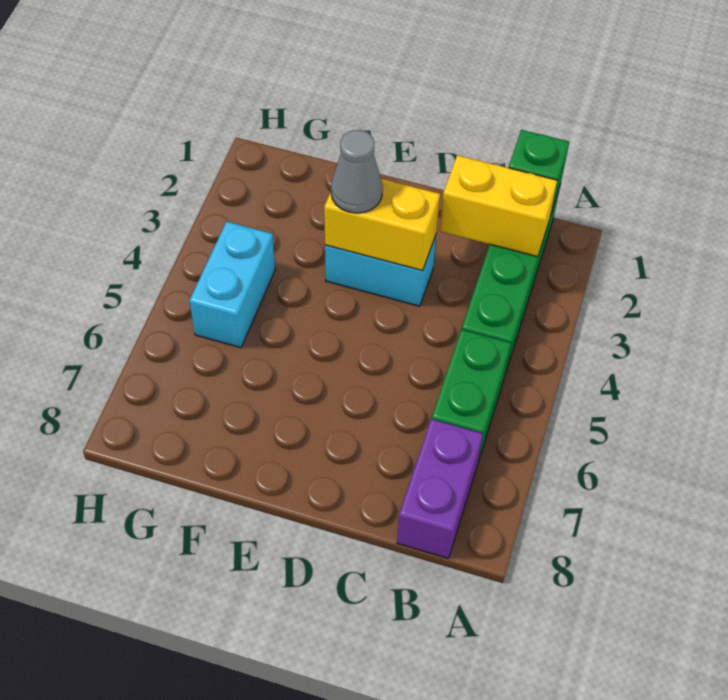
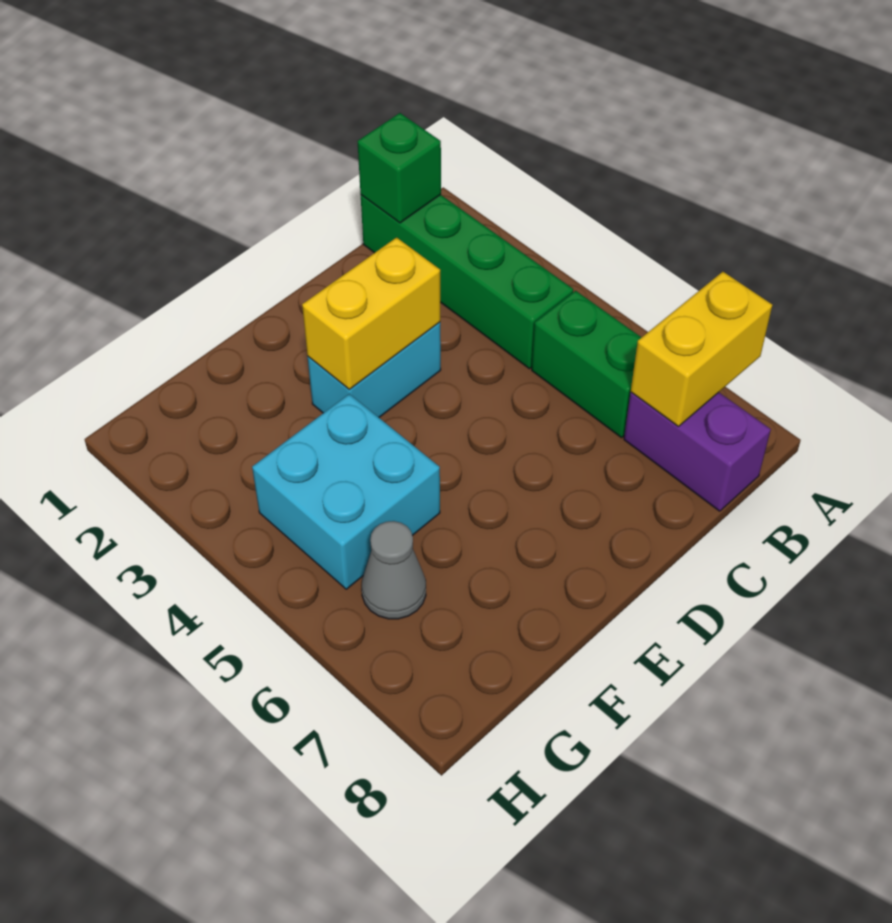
yellow 1x2 brick [440,155,557,257] -> yellow 1x2 brick moved to [631,272,772,427]
grey 1x1 cone [331,130,383,213] -> grey 1x1 cone moved to [362,521,426,619]
cyan 1x2 brick [189,222,275,348] -> cyan 2x2 brick [252,394,440,589]

